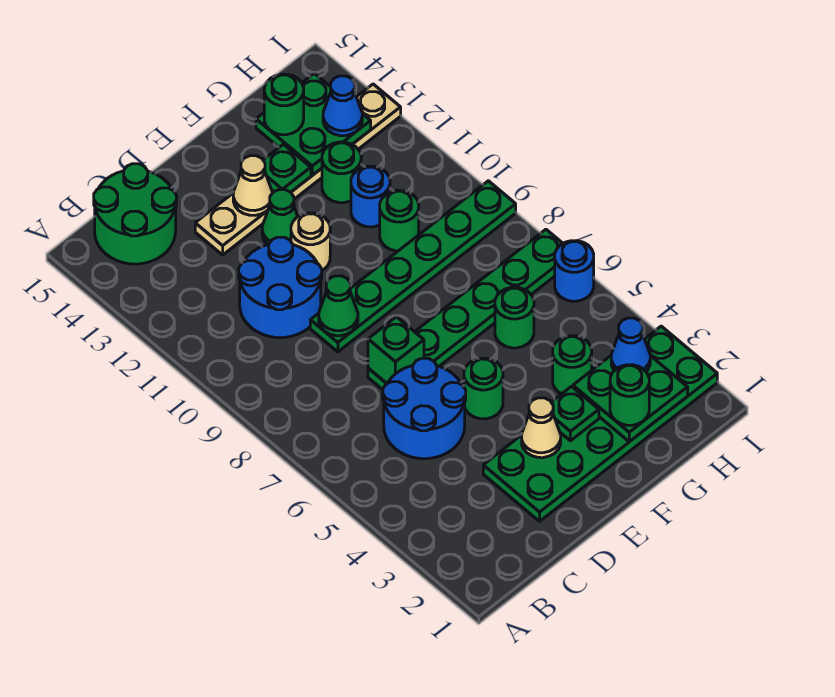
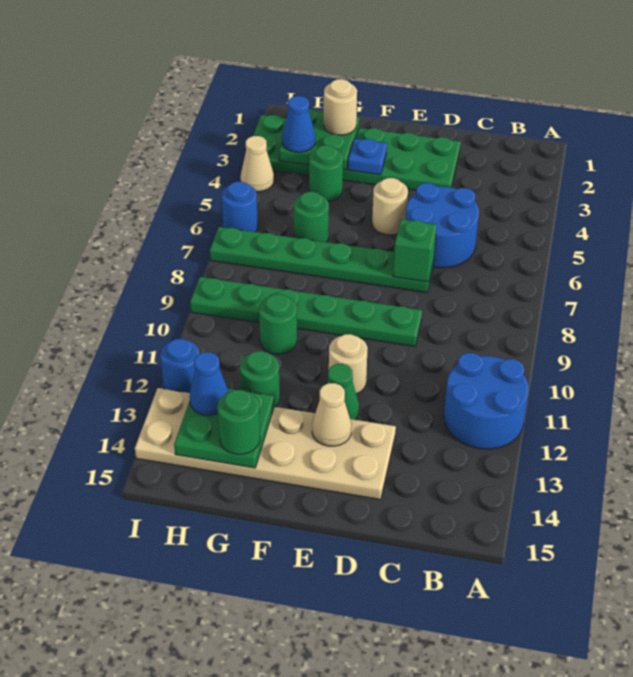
green 2x2 round brick [94,164,177,264] -> none
blue 2x2 round brick [239,237,322,338] -> blue 2x2 round brick moved to [444,353,529,449]
green 1x1 cone [319,276,358,336] -> none
tan 1x6 plate [195,84,401,255] -> tan 2x6 plate [135,388,396,500]
tan 1x1 cone [522,398,561,458] -> tan 1x1 cone moved to [241,136,274,192]
green 1x1 round brick [464,358,503,419] -> tan 1x1 round brick [372,178,408,235]
green 1x1 plate [551,387,599,441] -> blue 1x1 plate [348,139,387,175]
green 1x1 plate [263,144,311,192] -> none
green 1x1 round brick [610,365,649,425] -> tan 1x1 round brick [324,79,357,135]
blue 1x1 round brick [351,166,390,227] -> blue 1x1 round brick moved to [160,339,199,393]

